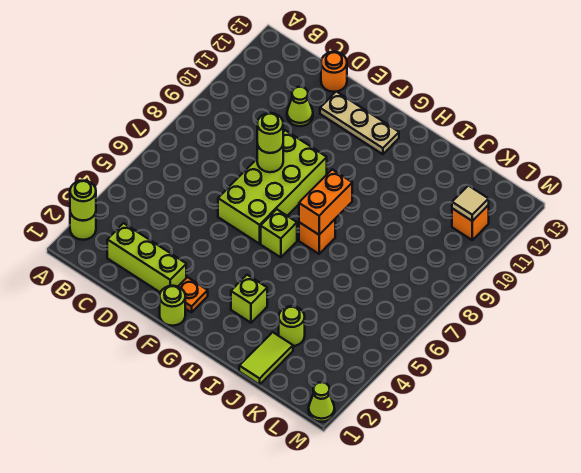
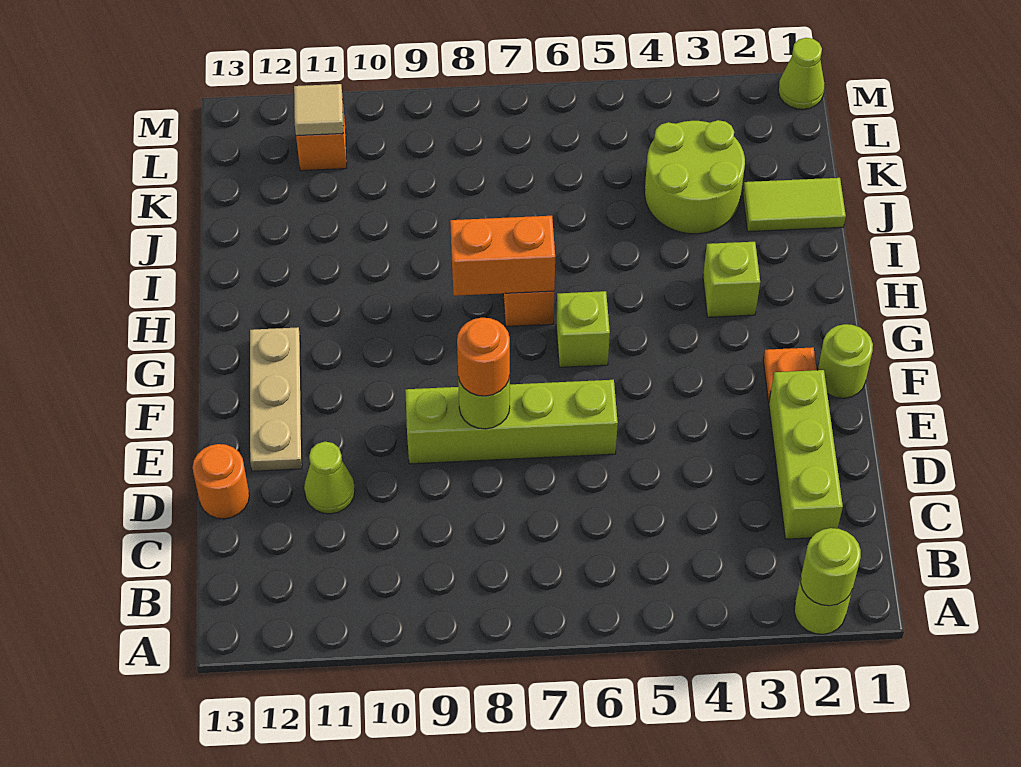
lime 2x4 brick [218,130,327,244] -> lime 1x4 brick [405,380,618,464]
lime 1x1 round brick [257,113,283,153] -> orange 1x1 round brick [457,318,510,396]
lime 1x1 round brick [279,306,305,346] -> lime 2x2 round brick [645,120,745,234]

